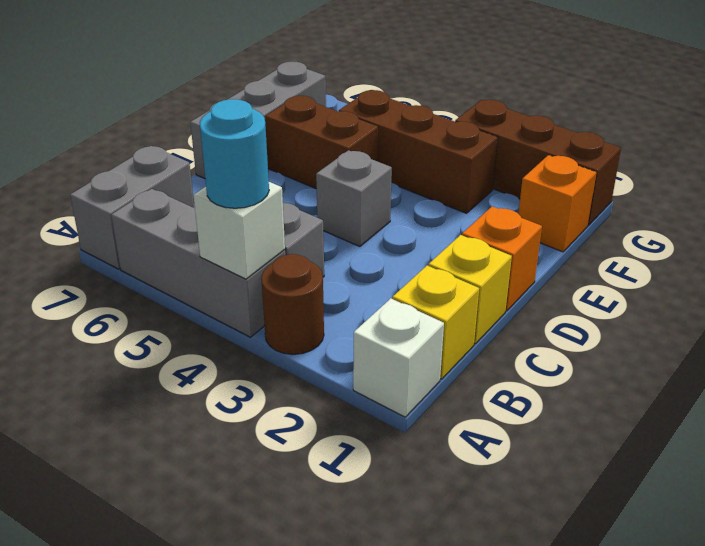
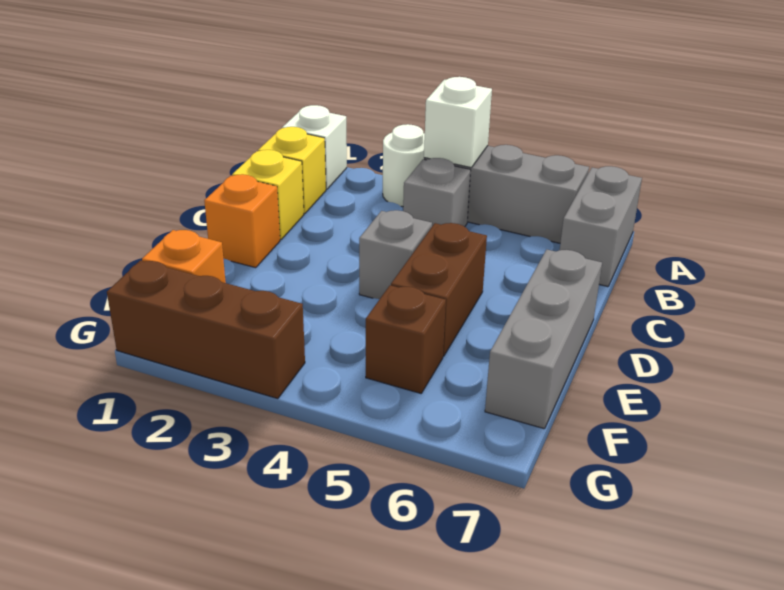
brown 1x1 round brick [261,254,324,354] -> white 1x1 round brick [383,124,425,206]
cyan 1x1 round brick [200,99,269,208] -> none
brown 1x2 brick [265,96,378,189] -> brown 1x2 brick turned to [391,223,487,356]
brown 1x3 brick [339,90,498,213] -> brown 1x1 brick [366,285,446,393]

